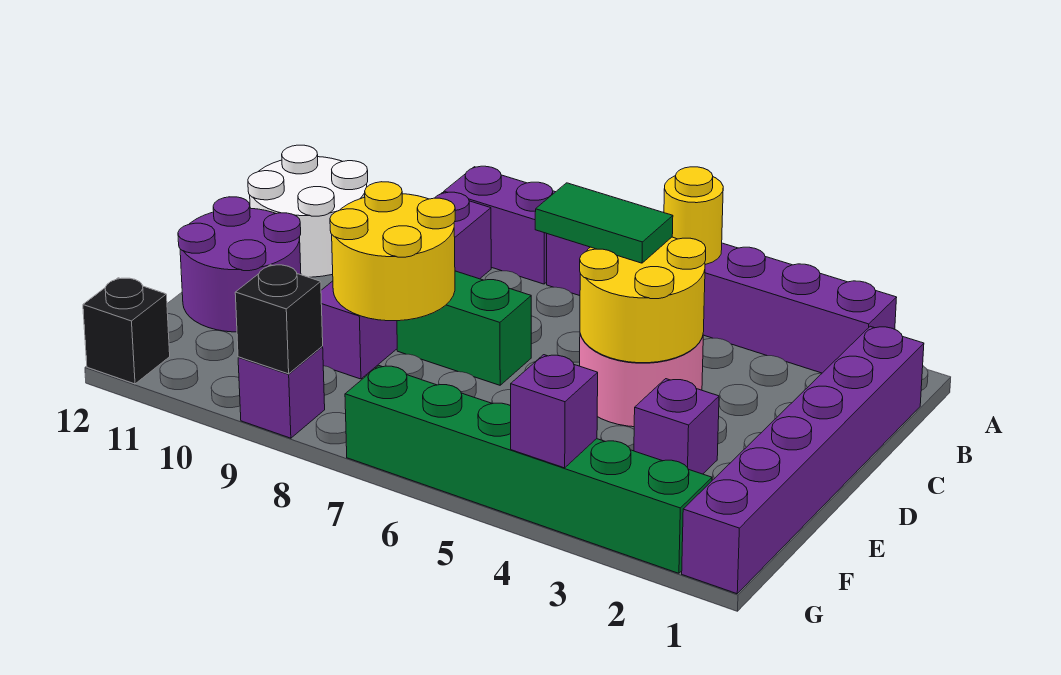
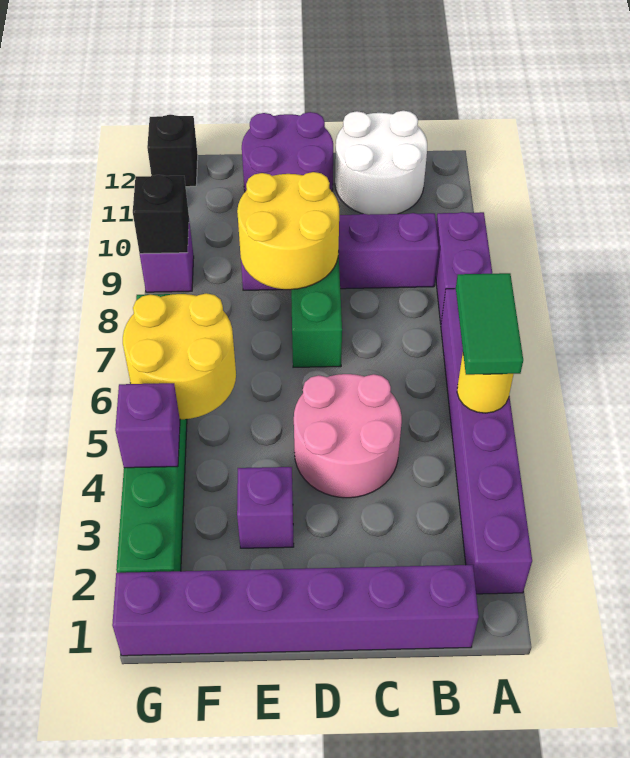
yellow 2x2 round brick [580,237,706,363] -> yellow 2x2 round brick moved to [123,293,236,419]
green 1x2 tile [535,183,673,263] -> green 1x2 tile moved to [456,273,523,375]

